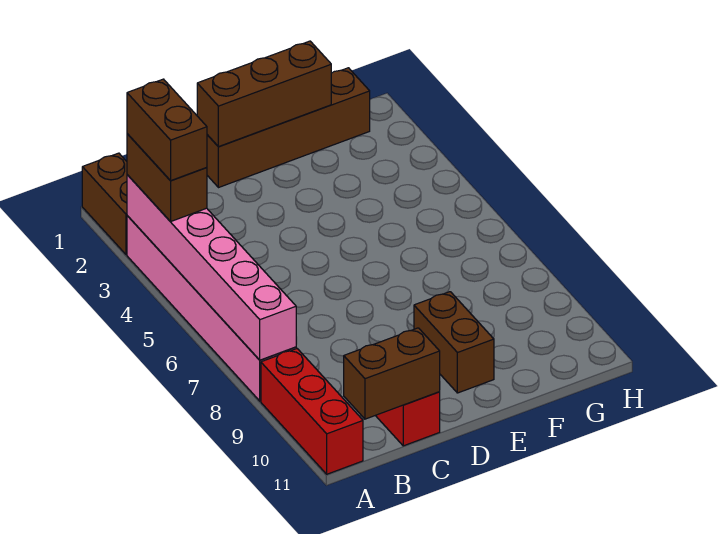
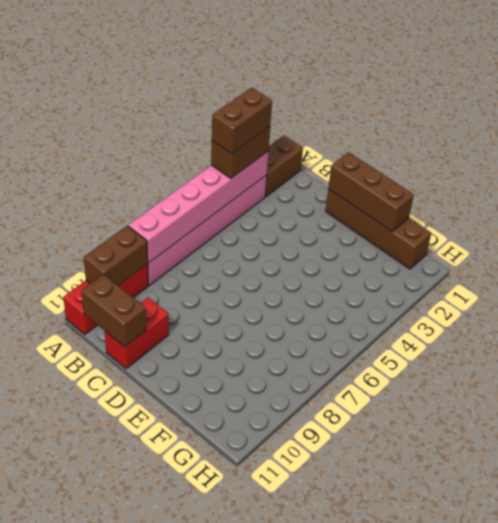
brown 1x2 brick [414,292,494,393] -> brown 1x2 brick moved to [84,226,148,286]

